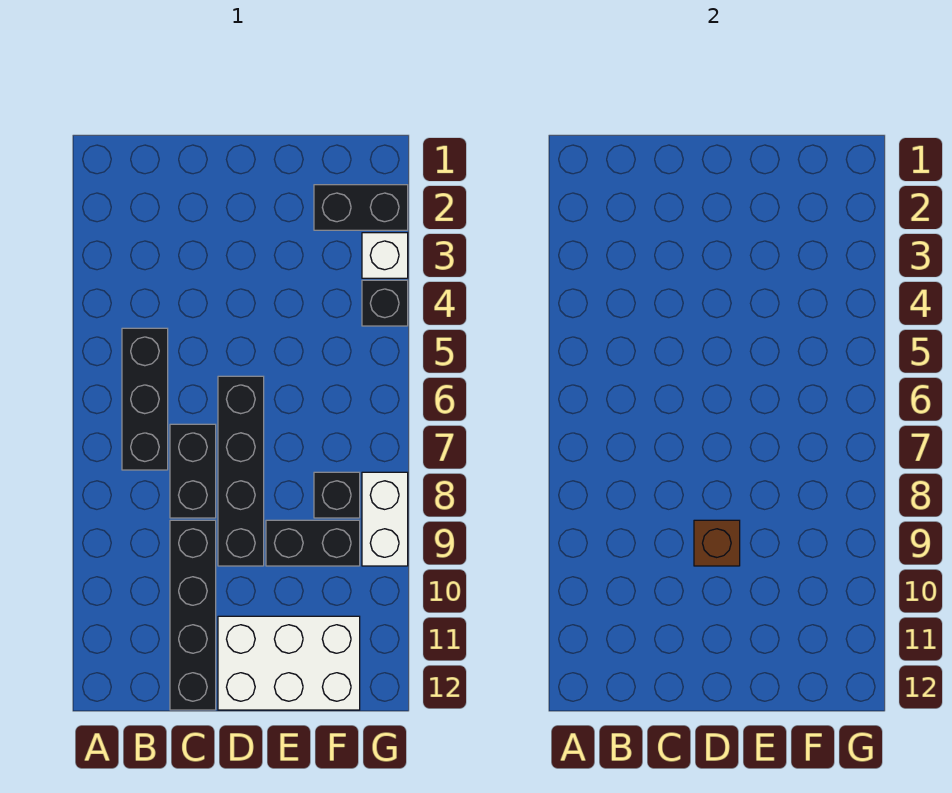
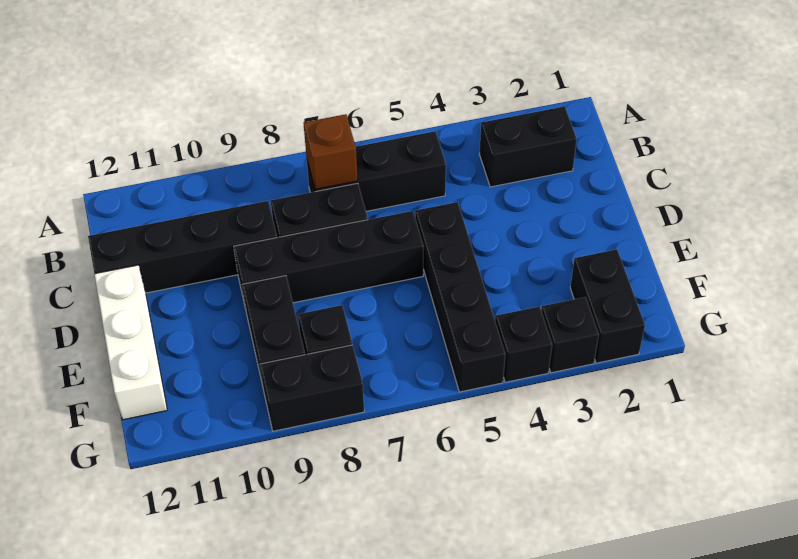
none -> black 1x2 brick [479,106,577,187]
none -> black 1x4 brick [415,202,505,392]
brown 1x1 brick [694,520,740,566] -> brown 1x1 brick moved to [304,114,358,190]
white 2x3 brick [218,616,360,710] -> white 1x3 brick [94,265,167,420]
white 1x1 brick [362,233,408,278] -> black 1x1 brick [541,297,599,373]
white 1x2 brick [362,472,408,566] -> black 1x2 brick [260,345,364,431]

